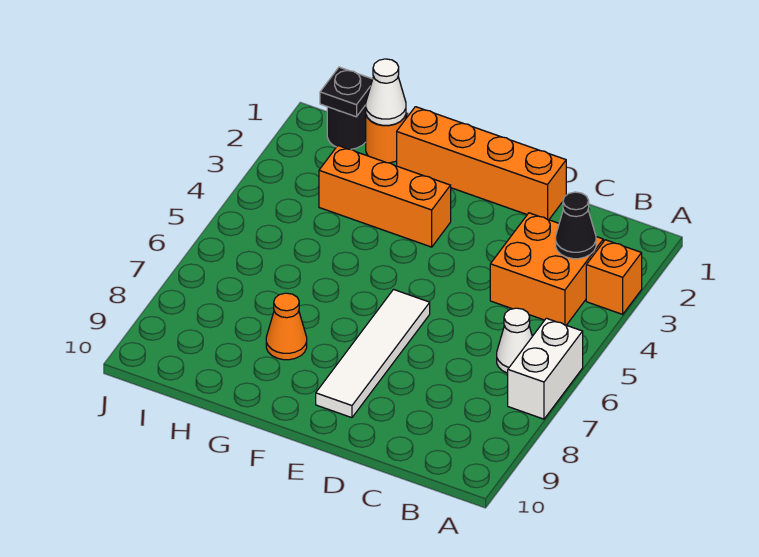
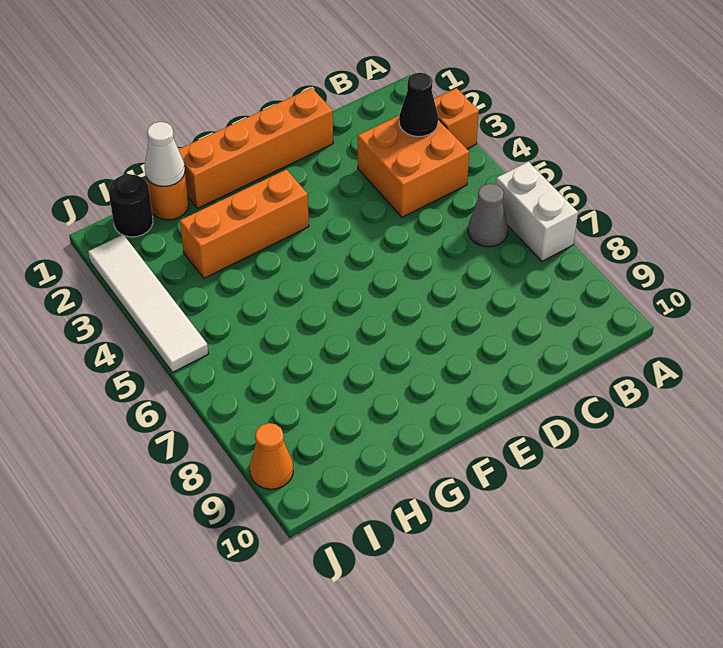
white 1x1 cone [497,308,532,373] -> grey 1x1 cone [468,184,508,247]
white 1x4 tile [316,290,430,418] -> white 1x4 tile moved to [88,235,208,372]
orange 1x1 cone [266,293,307,360] -> orange 1x1 cone moved to [250,423,293,489]
black 1x1 plate [320,67,373,117] -> none

